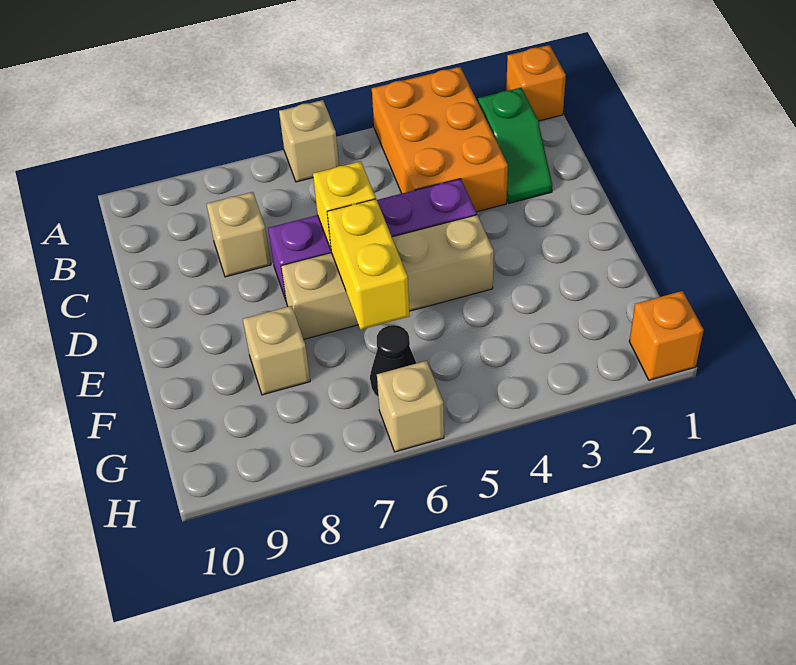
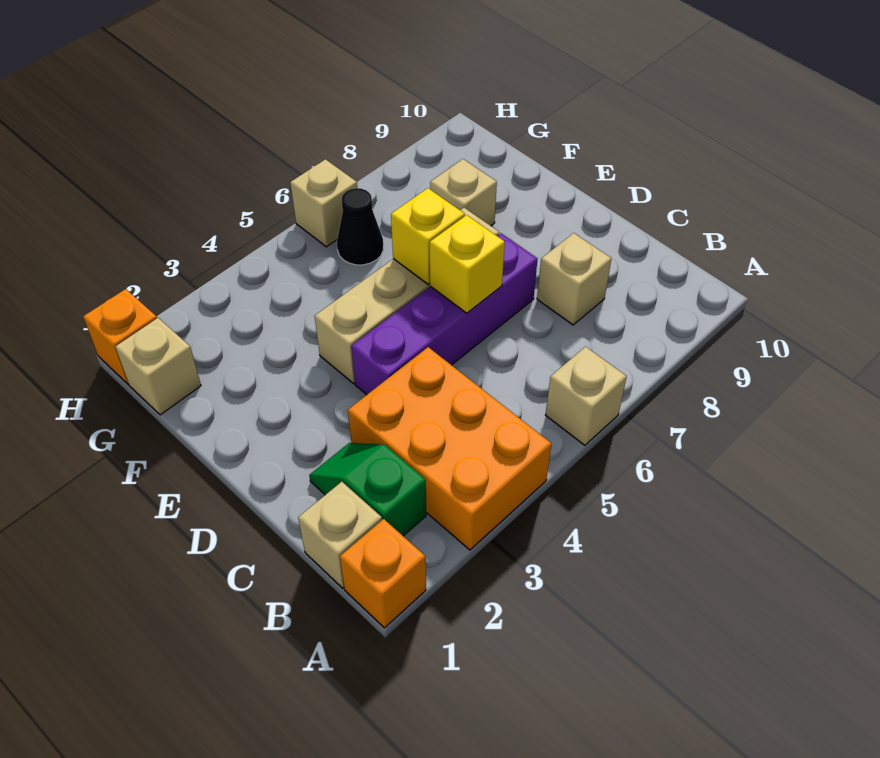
none -> tan 1x1 brick [298,482,382,588]
yellow 1x2 brick [327,199,409,330] -> yellow 1x1 brick [391,188,465,285]
none -> tan 1x1 brick [115,318,201,415]

